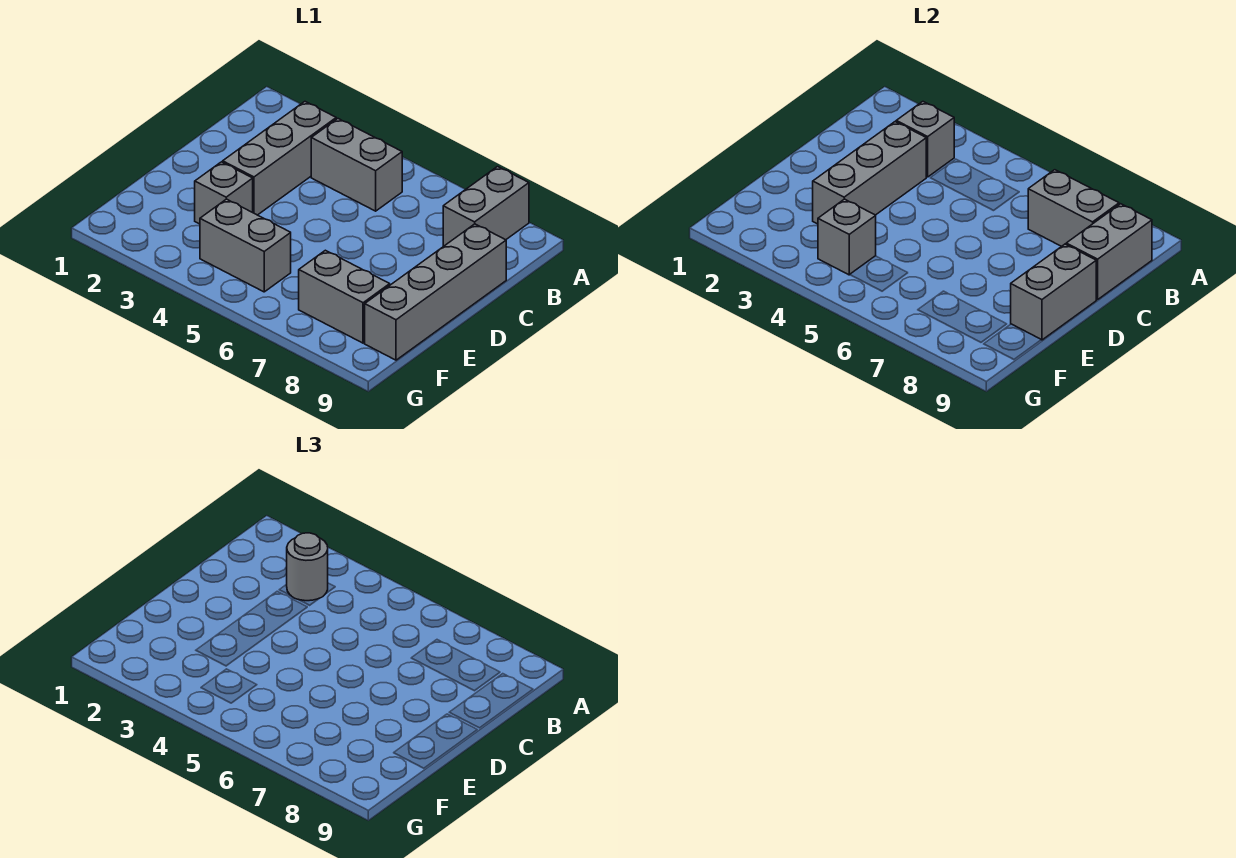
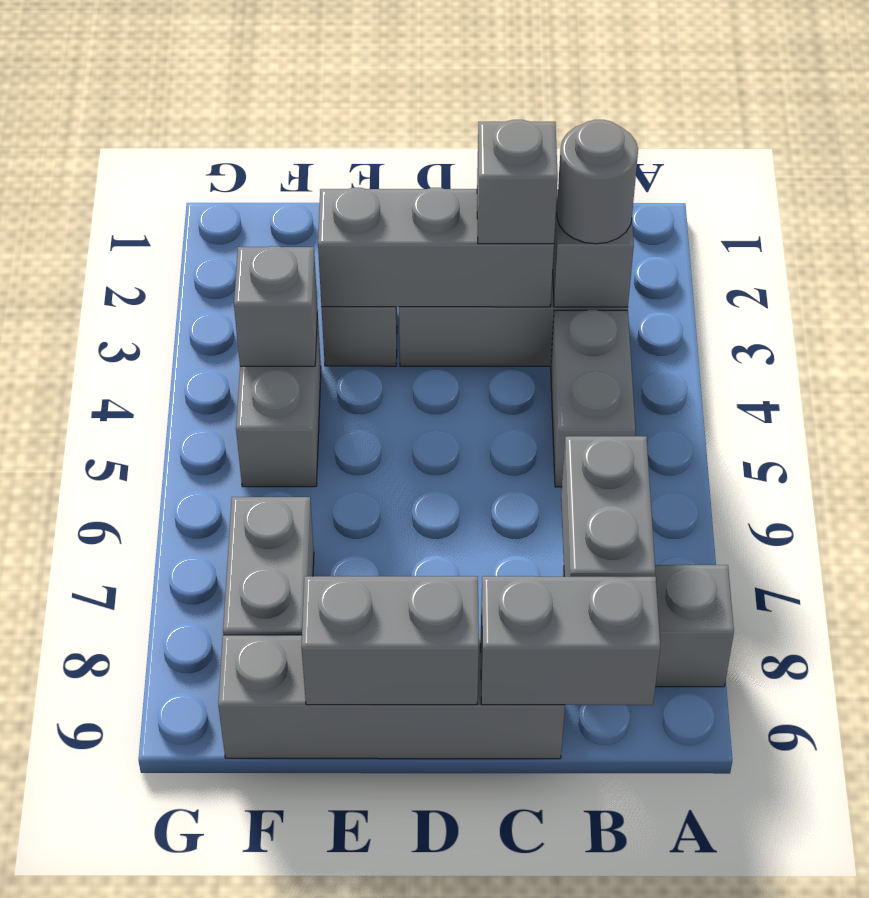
none -> grey 1x1 brick [477,120,558,244]

